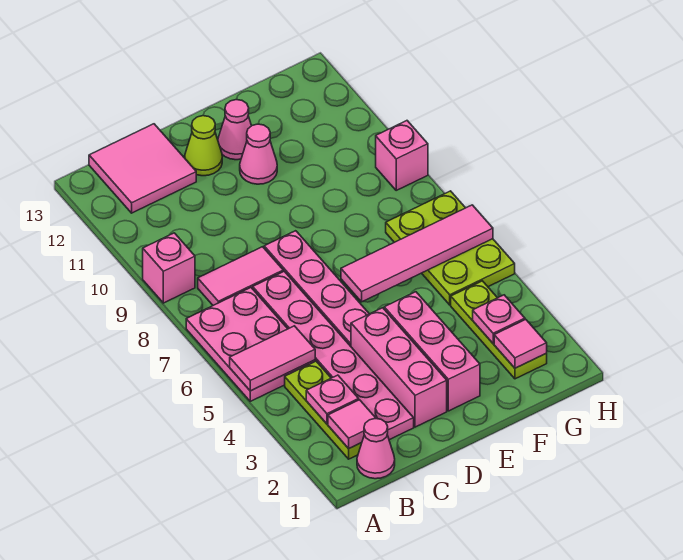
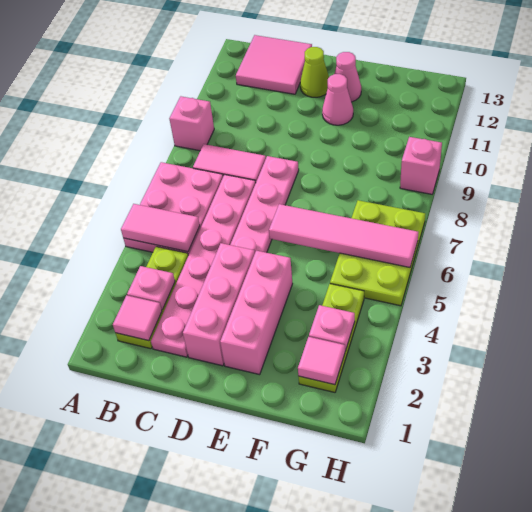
pink 1x1 cone [357,419,395,479] -> none

